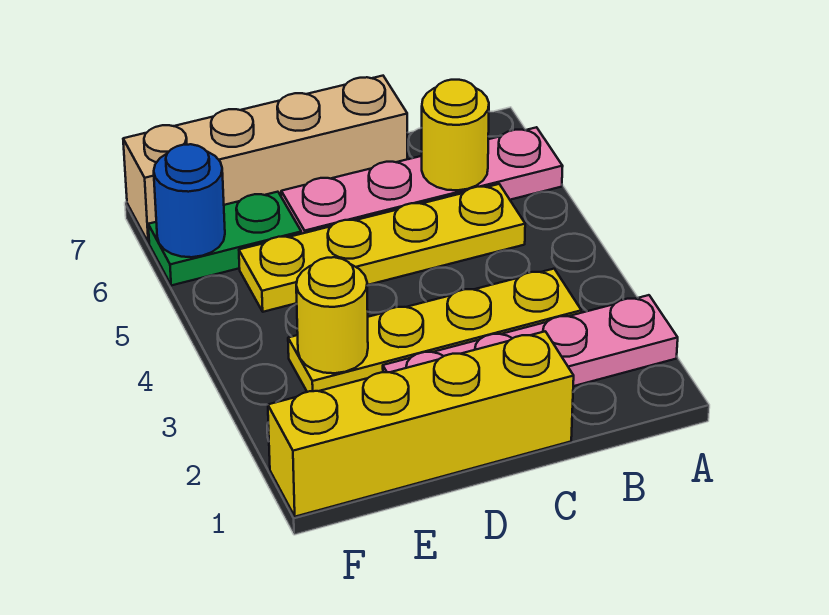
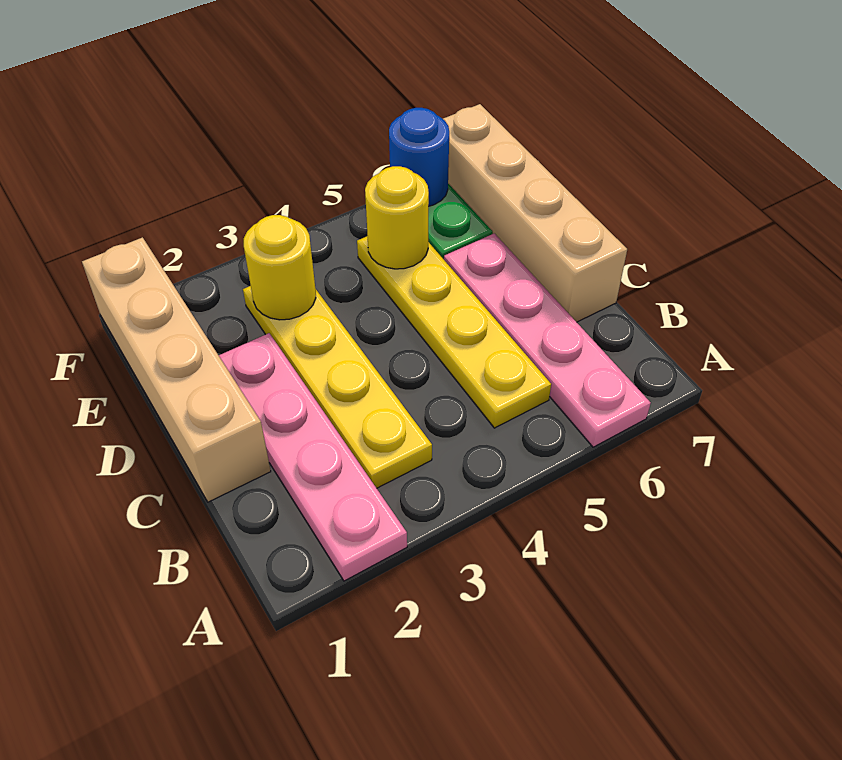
yellow 1x1 round brick [422,80,489,190] -> yellow 1x1 round brick moved to [365,166,429,269]
yellow 1x4 brick [268,331,574,517] -> tan 1x4 brick [82,237,271,502]

